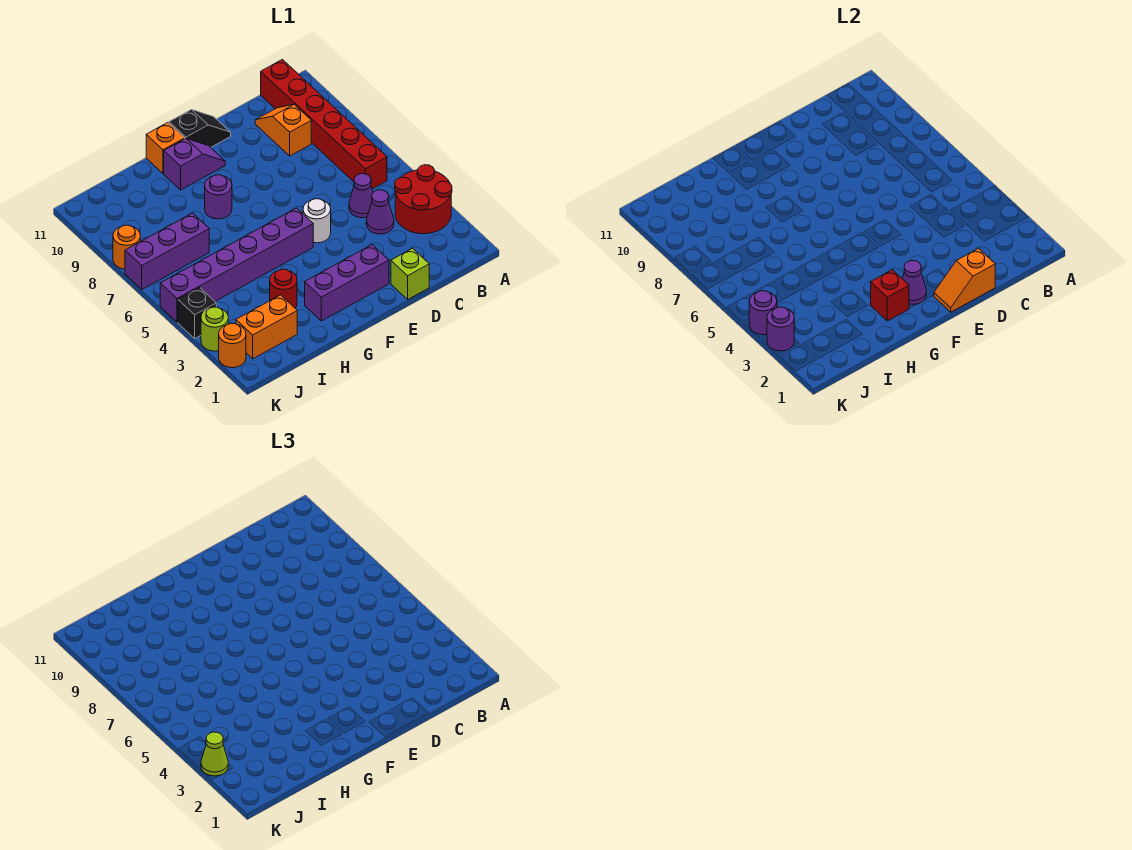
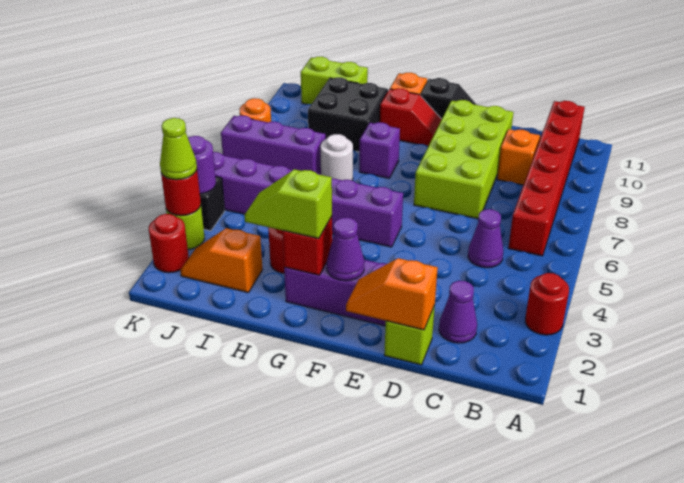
red 2x2 round brick [395,165,452,234] -> red 1x1 round brick [525,273,569,335]
purple 1x1 cone [366,190,394,234] -> purple 1x1 cone moved to [439,281,477,343]
none -> lime 2x4 brick [414,100,513,219]
white 1x1 round brick [303,199,331,243] -> white 1x1 round brick moved to [320,134,353,180]
purple 1x2 slope [164,139,225,190] -> red 1x2 slope [380,88,442,146]
none -> lime 1x2 slope [244,169,332,239]
purple 1x1 round brick [205,175,232,219] -> purple 1x1 brick [359,122,400,178]
none -> black 2x2 brick [308,77,388,152]
orange 1x2 brick [236,295,297,359] -> orange 1x2 slope [180,228,262,293]
none -> lime 1x2 brick [301,57,368,104]
orange 1x1 round brick [219,323,246,368] -> red 1x1 round brick [149,214,189,273]
purple 1x1 round brick [767,307,794,351] -> red 1x1 round brick [161,170,201,216]

